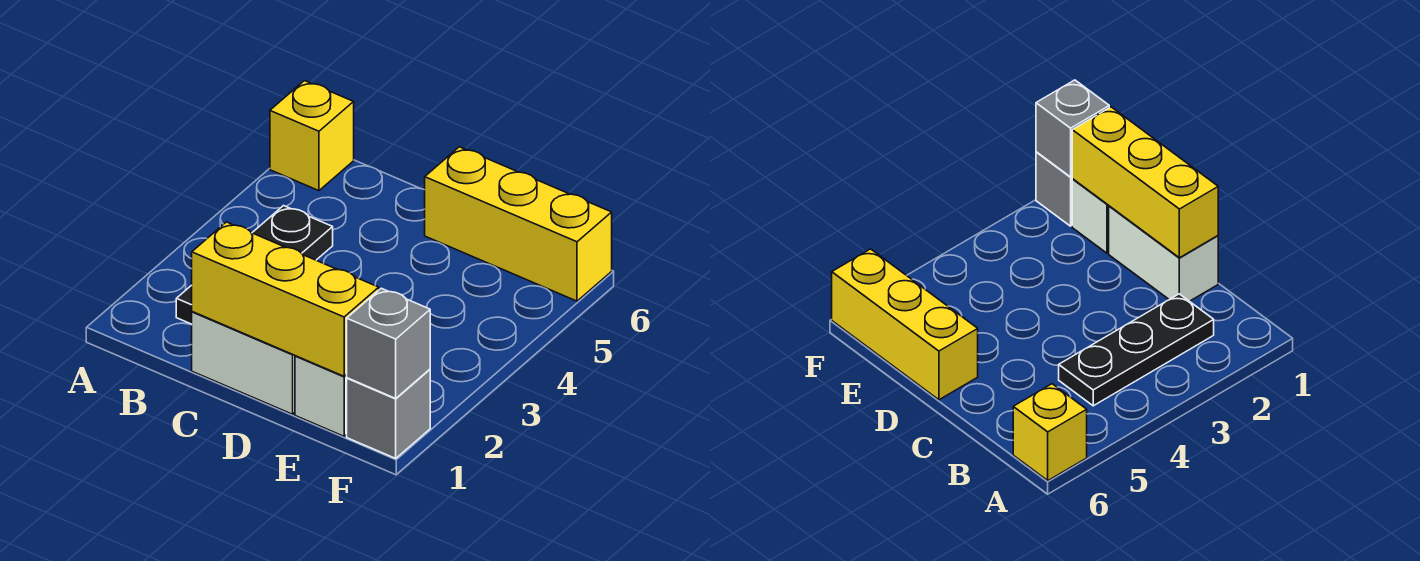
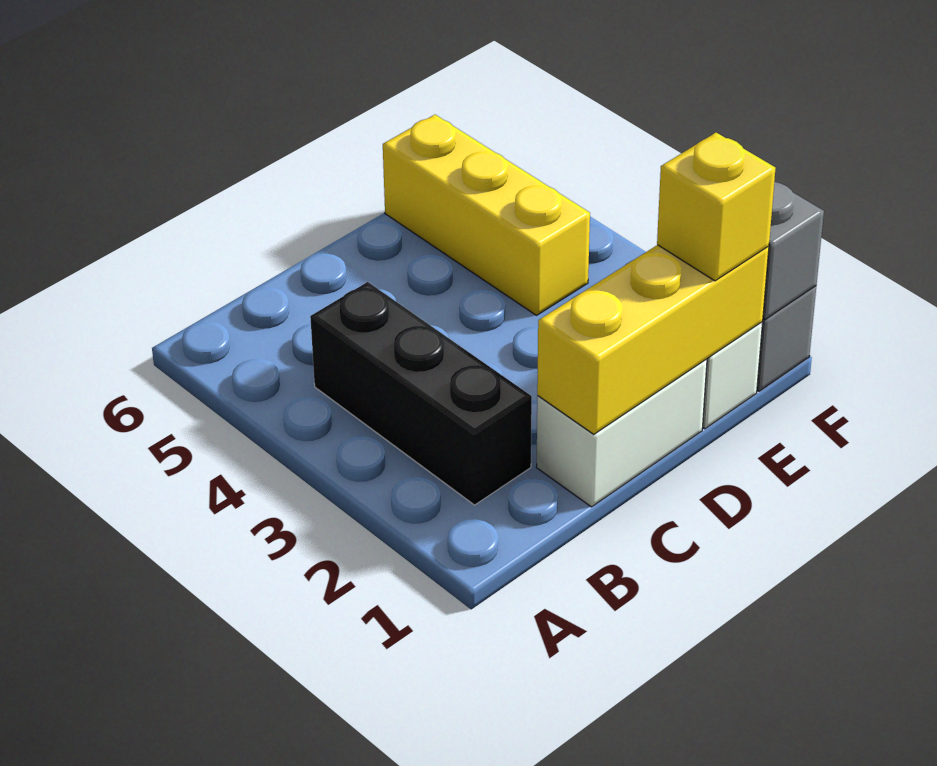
yellow 1x1 brick [270,81,354,191] -> yellow 1x1 brick moved to [657,133,776,281]
black 1x3 plate [176,206,333,324] -> black 1x3 brick [310,282,532,505]
yellow 1x3 brick [425,147,612,301] -> yellow 1x3 brick turned to [383,115,590,315]

